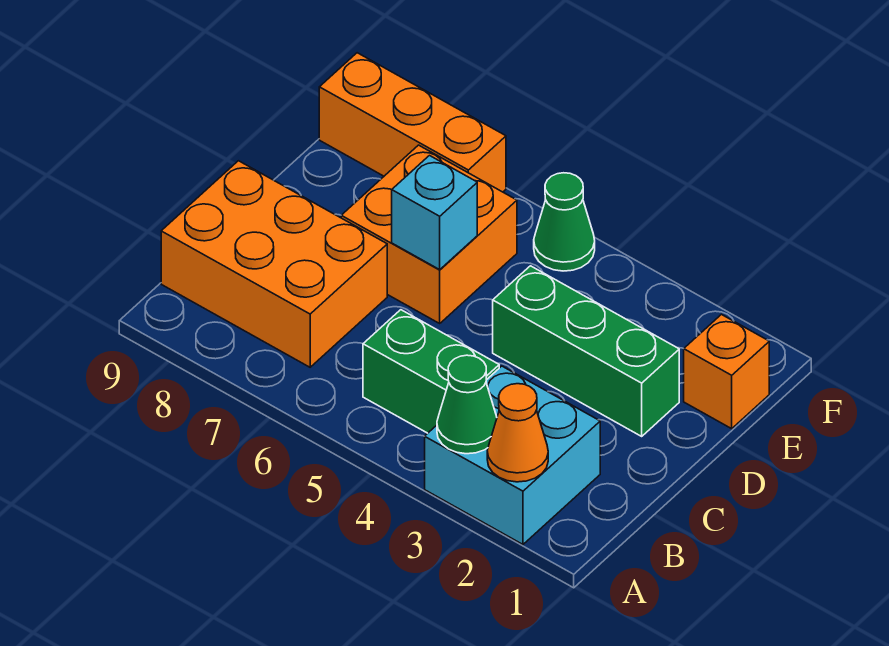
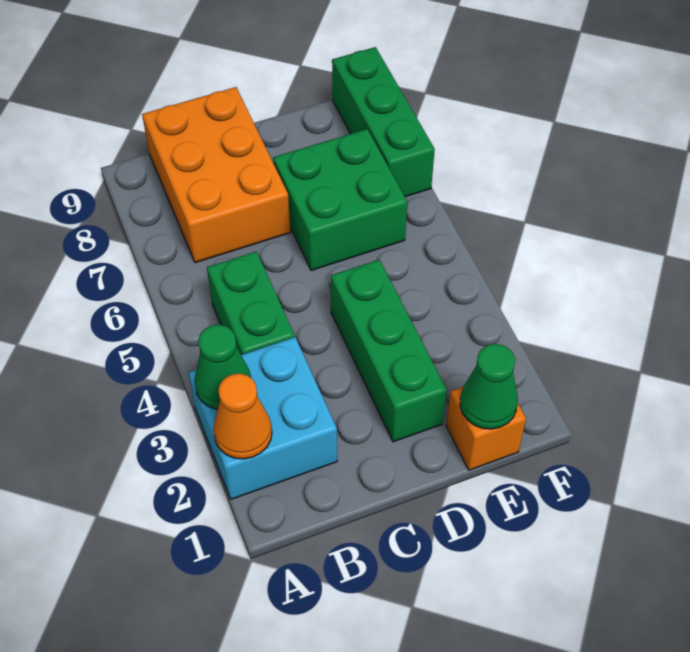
orange 2x2 brick [341,145,517,323] -> green 2x2 brick [273,129,407,270]
cyan 1x1 brick [392,156,477,270] -> none
green 1x1 cone [534,173,595,271] -> green 1x1 cone moved to [460,344,518,429]
orange 1x3 brick [319,53,506,192] -> green 1x3 brick [332,47,435,197]

